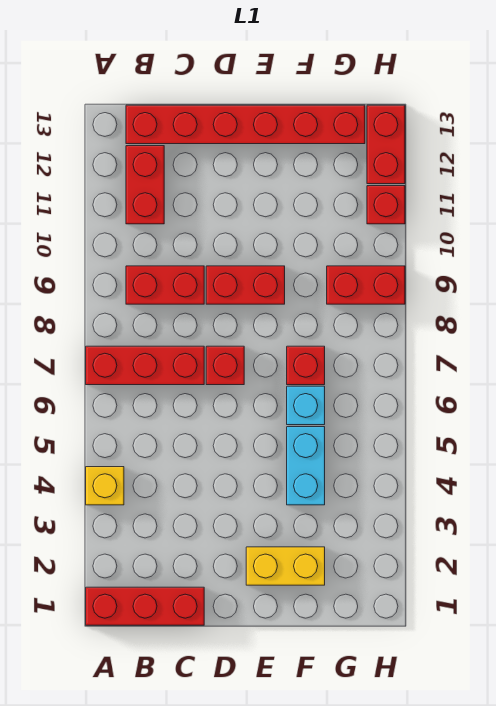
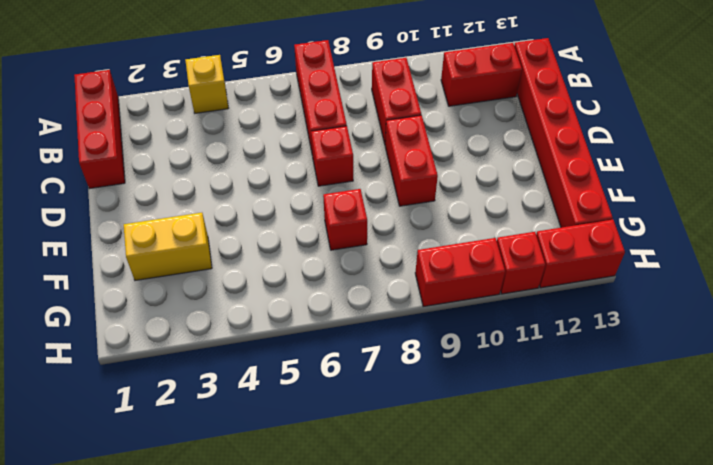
yellow 1x2 brick [246,547,325,585] -> yellow 1x2 brick turned to [124,213,212,280]
cyan 1x2 brick [287,427,325,505] -> none
cyan 1x1 brick [287,386,325,425] -> none
red 1x2 brick [327,266,405,304] -> red 1x2 brick turned to [415,238,505,306]

